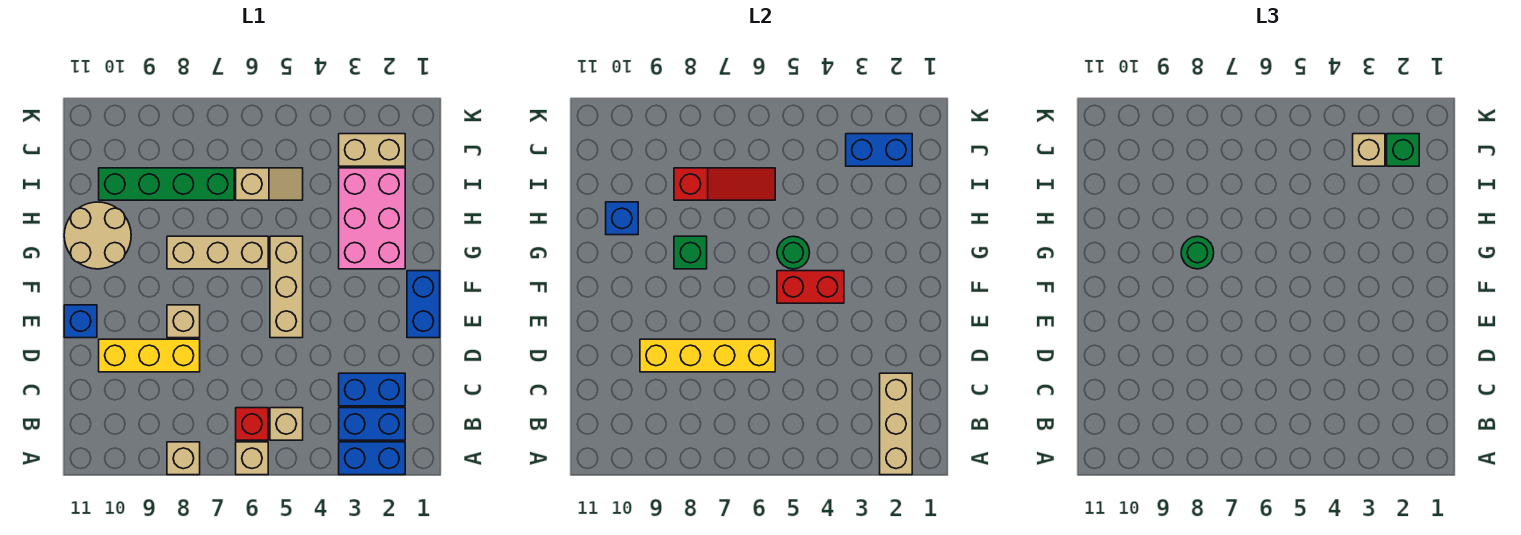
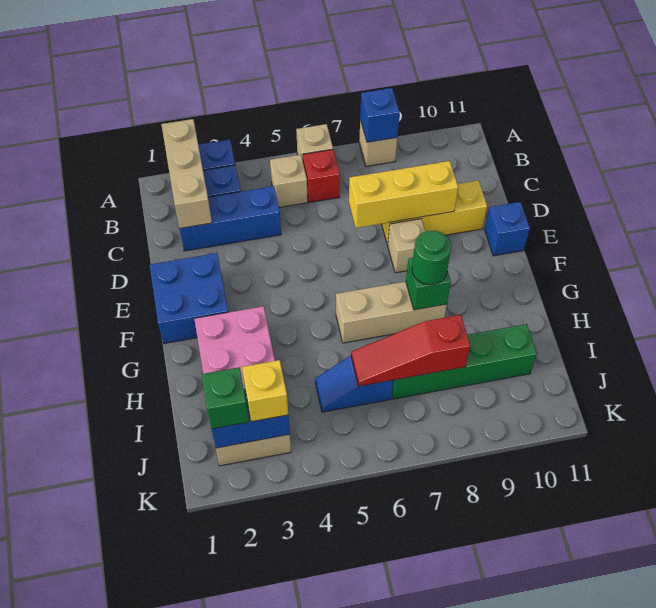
blue 1x2 brick [339,373,405,406] -> blue 1x3 brick [180,186,281,251]
yellow 1x4 brick [640,339,775,372] -> yellow 1x3 brick [349,161,458,228]
blue 1x2 brick [407,271,440,338] -> blue 2x2 brick [150,253,228,343]
tan 1x3 brick [270,236,303,338] -> none
red 1x2 brick [777,271,844,303] -> none
green 1x1 round brick [777,236,810,269] -> none
tan 2x2 round brick [64,202,131,269] -> none
blue 1x1 brick [606,202,638,235] -> blue 1x1 brick moved to [360,88,400,142]
tan 1x2 slope [236,168,303,200] -> blue 1x2 slope [315,356,393,412]
tan 1x1 brick [1353,134,1385,166] -> yellow 1x1 brick [242,360,288,422]

